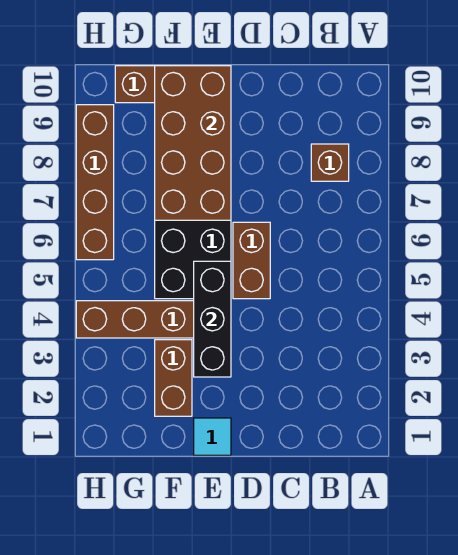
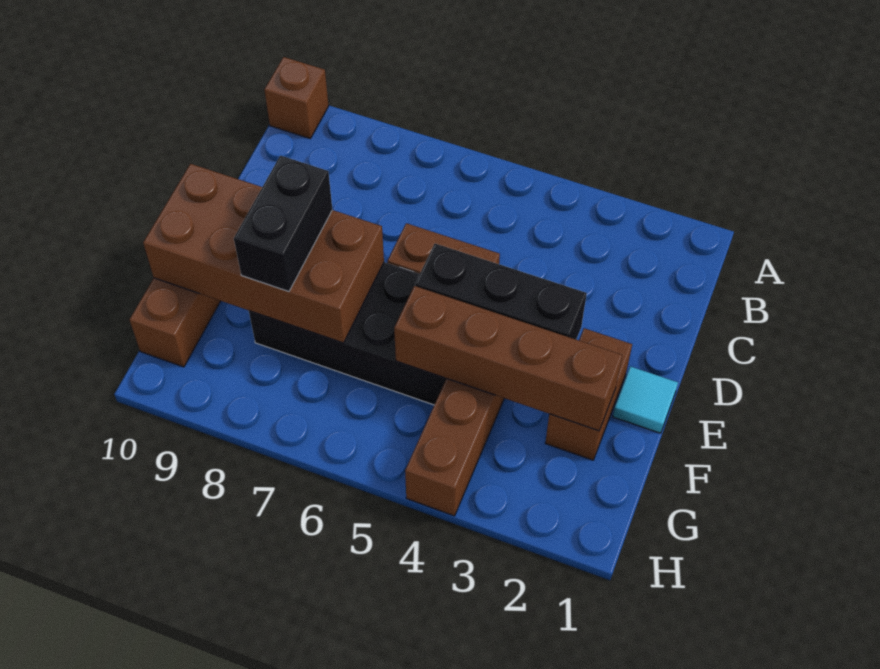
brown 1x1 brick [311,144,349,181] -> brown 1x1 brick moved to [264,57,329,139]
none -> black 1x2 brick [234,156,332,292]
brown 1x2 brick [155,340,192,416] -> brown 1x2 brick turned to [545,328,632,460]
brown 1x4 brick [76,105,114,260] -> brown 1x4 brick moved to [394,286,622,431]

